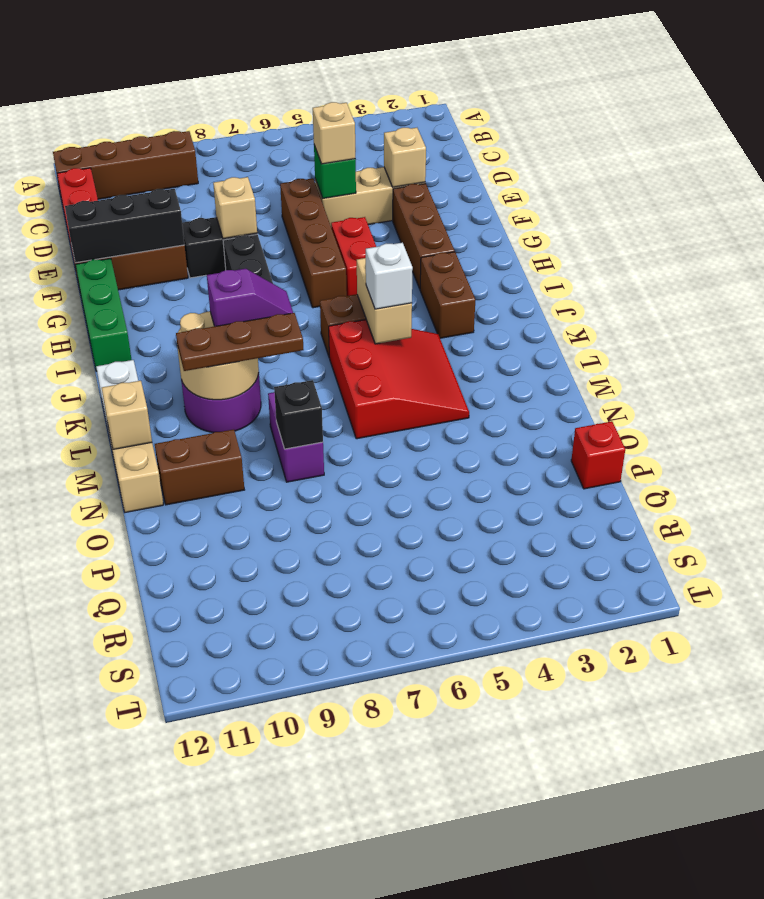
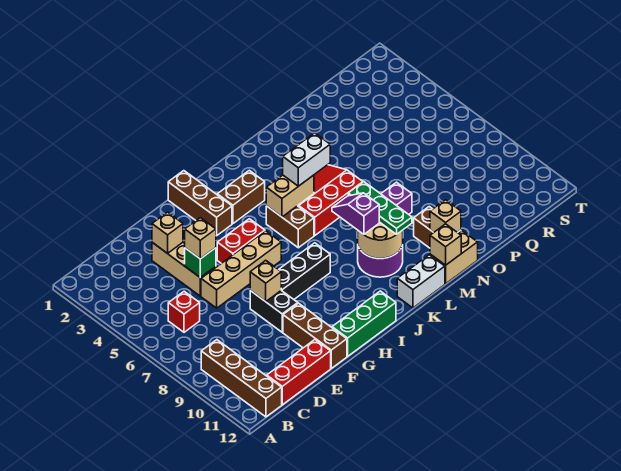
brown 1x4 brick [280,178,347,308] -> tan 1x4 brick [201,231,281,308]
brown 1x3 brick [393,183,455,289] -> brown 1x3 brick turned to [168,171,232,236]
black 1x3 brick [65,189,184,263] -> none
white 1x1 brick [366,243,413,309] -> white 1x2 brick [283,133,330,186]
brown 1x3 plate [176,313,304,371] -> green 1x3 plate [348,182,412,235]
black 1x1 brick [274,380,323,449] -> none
none -> tan 1x1 brick [430,200,461,232]
red 1x1 brick [571,421,625,489] -> red 1x1 brick moved to [168,291,200,332]

